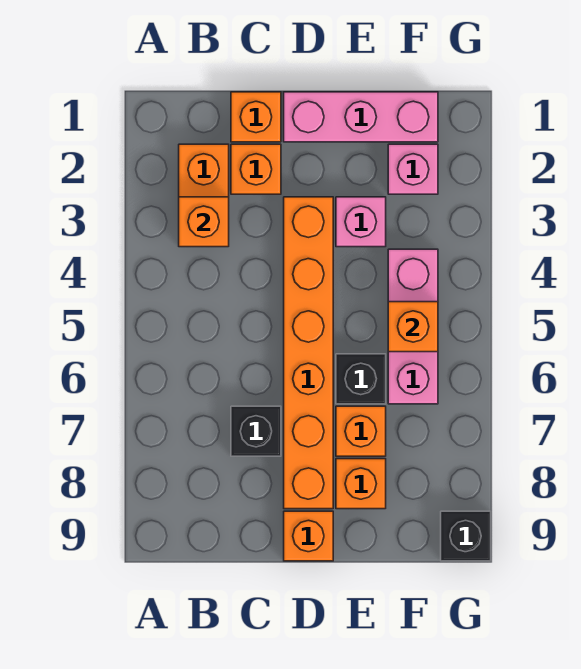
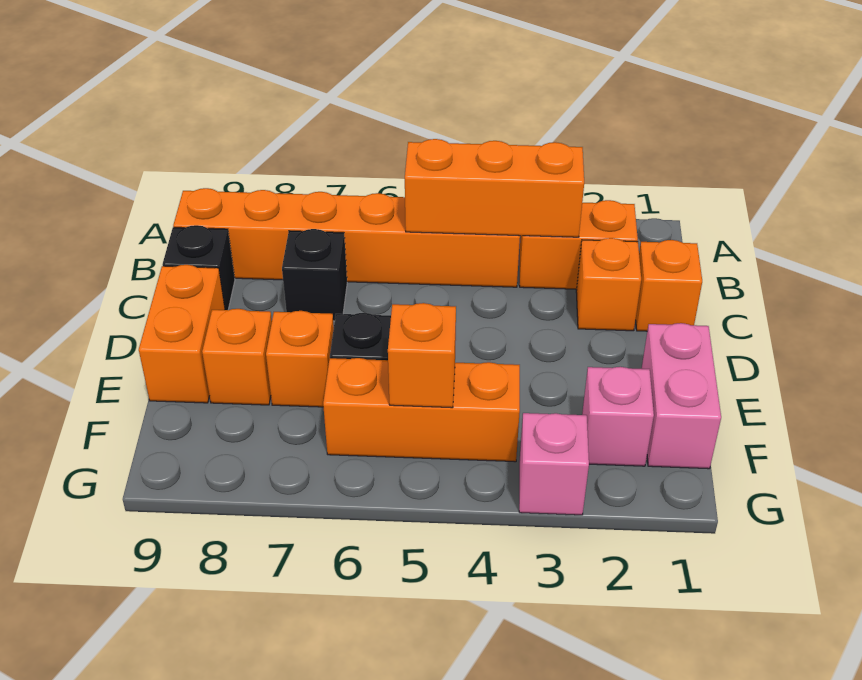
orange 1x1 brick [179,197,229,247] -> orange 1x3 brick [405,139,584,237]
pink 1x3 brick [284,92,438,142] -> pink 1x2 brick [642,323,721,469]
orange 1x6 brick [284,197,333,509] -> orange 1x6 brick moved to [173,188,520,287]
orange 1x1 brick [284,511,333,561] -> orange 1x2 brick [139,265,225,403]
pink 1x1 brick [336,197,386,247] -> pink 1x1 brick moved to [519,413,589,515]
pink 1x3 brick [388,249,438,404] -> orange 1x3 brick [323,358,520,462]
black 1x1 brick [441,511,491,561] -> black 1x1 brick moved to [163,225,235,310]

